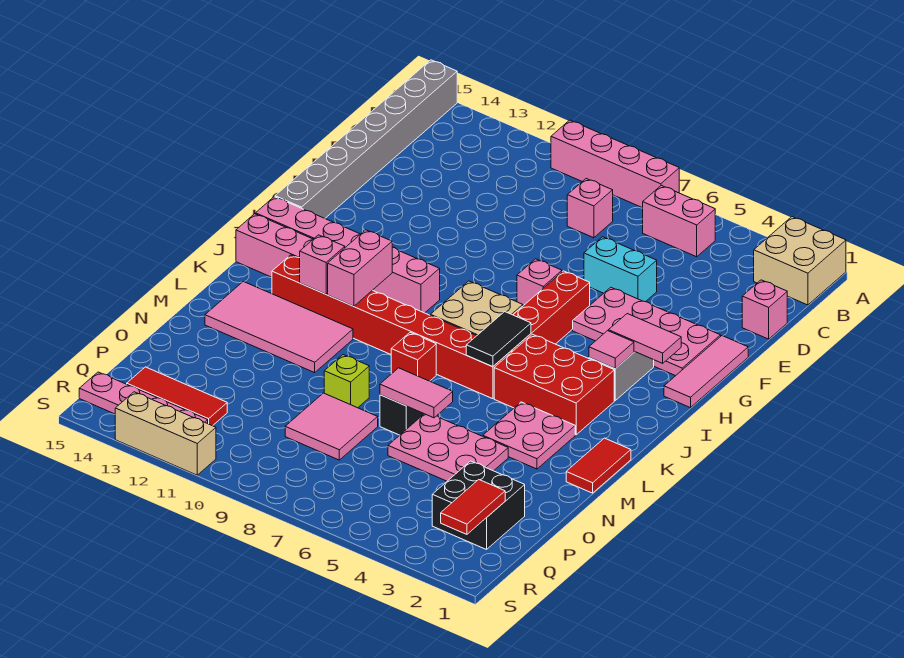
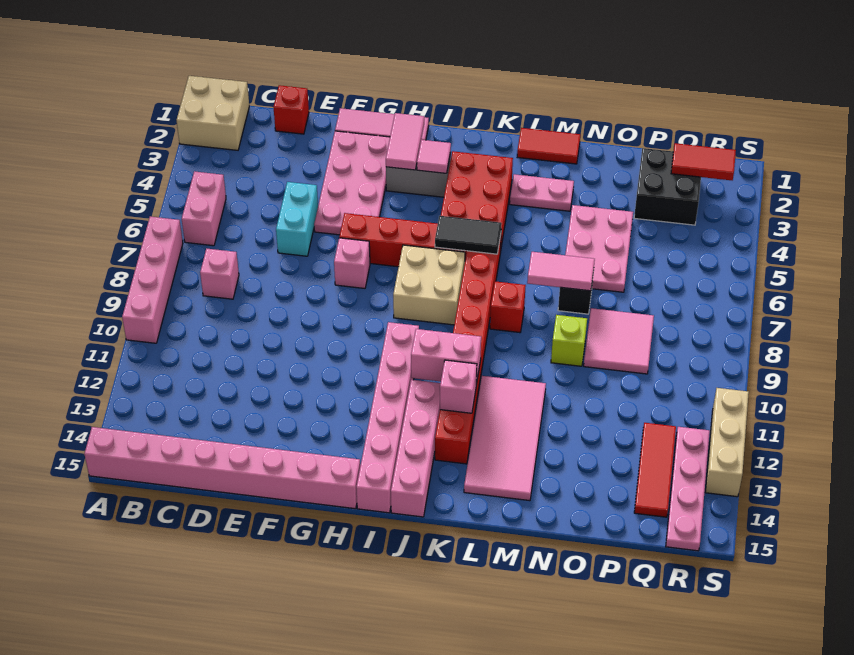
grey 1x8 brick [275,60,457,218] -> pink 1x8 brick [84,427,360,509]
pink 1x1 brick [742,280,787,339] -> red 1x1 brick [274,85,309,134]
pink 2x2 plate [483,402,575,469] -> pink 1x2 plate [510,174,574,211]
pink 1x2 tile [380,368,453,418] -> pink 1x2 tile turned to [527,252,595,291]

